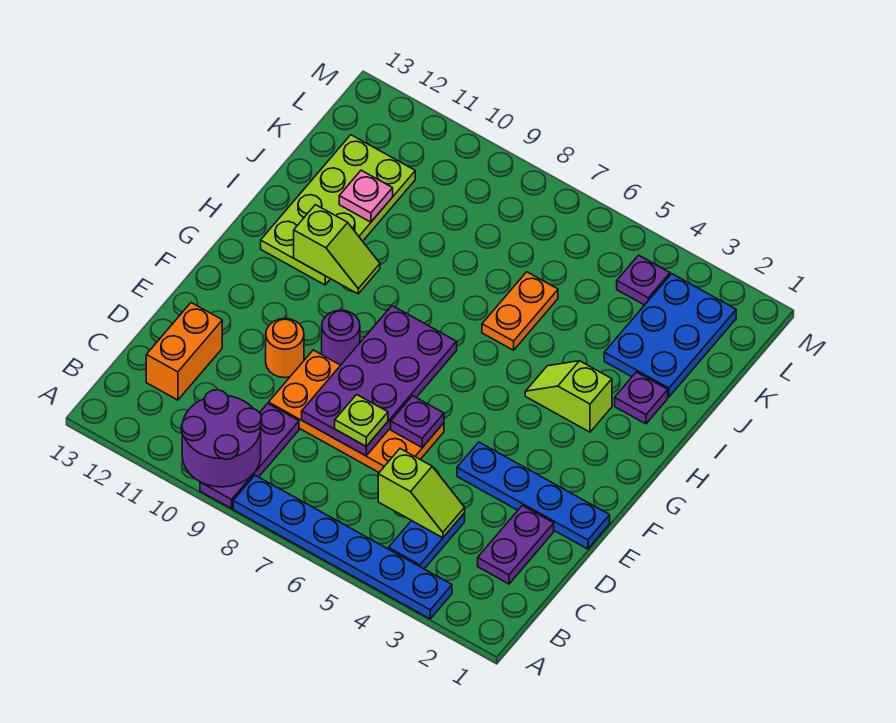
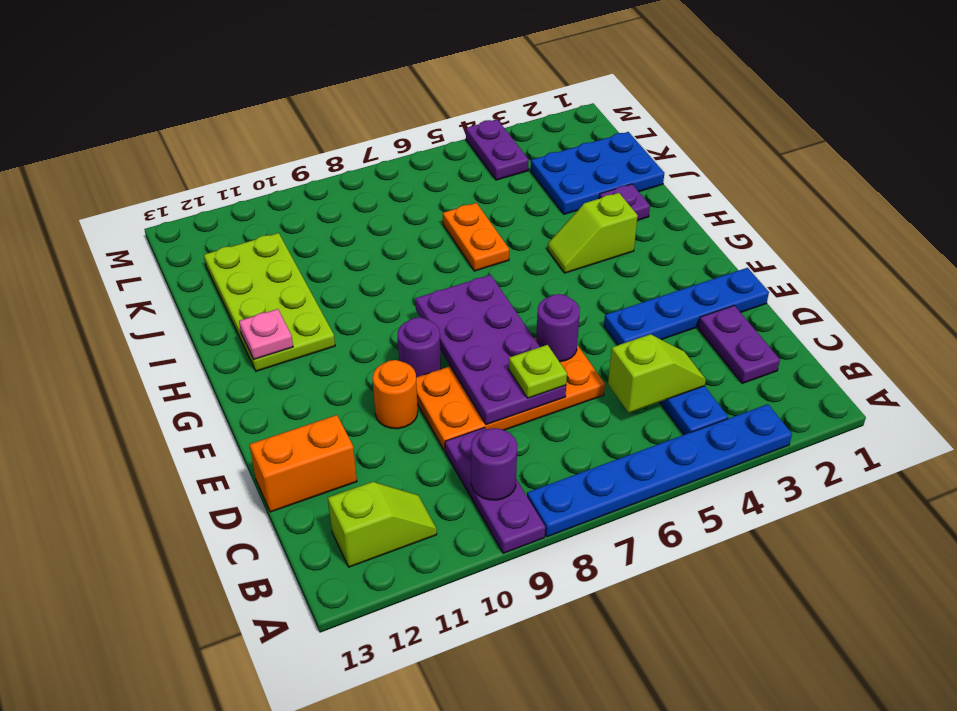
purple 2x2 round brick [182,390,262,487] -> purple 1x1 round brick [471,428,517,500]
orange 1x2 brick [146,303,222,400] -> orange 1x2 brick turned to [249,415,357,512]
purple 1x1 plate [391,396,444,447] -> purple 1x1 round brick [536,294,580,362]
lime 1x2 slope [294,205,380,294] -> lime 1x2 slope moved to [328,482,437,567]
blue 2x3 plate [604,274,736,397] -> blue 2x3 plate turned to [531,132,664,214]
pink 1x1 plate [339,170,393,222] -> pink 1x1 plate moved to [239,309,293,359]
purple 1x1 plate [617,255,670,305] -> purple 1x2 plate [466,119,529,180]

